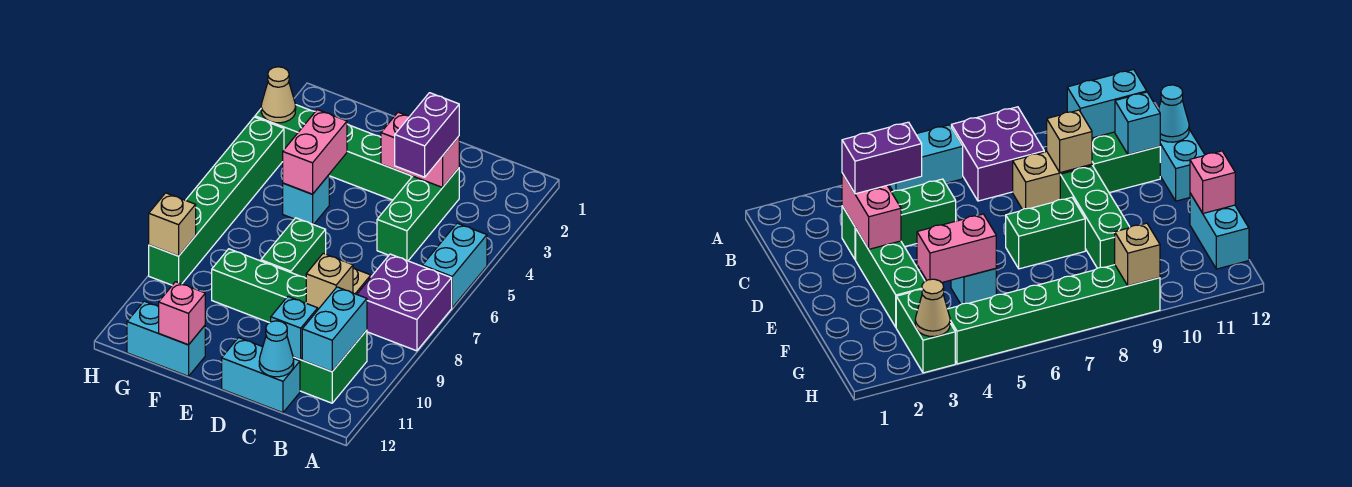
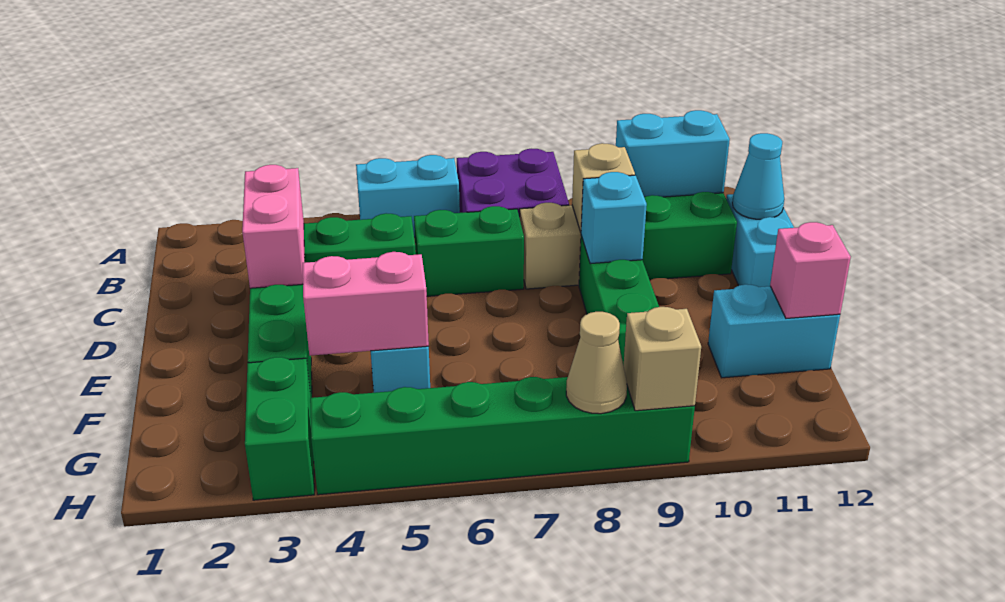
purple 1x2 brick [395,93,459,177] -> none
cyan 1x1 brick [271,297,318,360] -> cyan 1x1 brick moved to [581,172,647,264]
green 1x2 brick [261,218,326,278] -> green 1x2 brick moved to [414,206,524,296]
cyan 1x2 brick [127,301,205,376] -> cyan 1x2 brick turned to [708,284,840,378]
tan 1x1 cone [261,67,296,123] -> tan 1x1 cone moved to [566,312,627,414]

